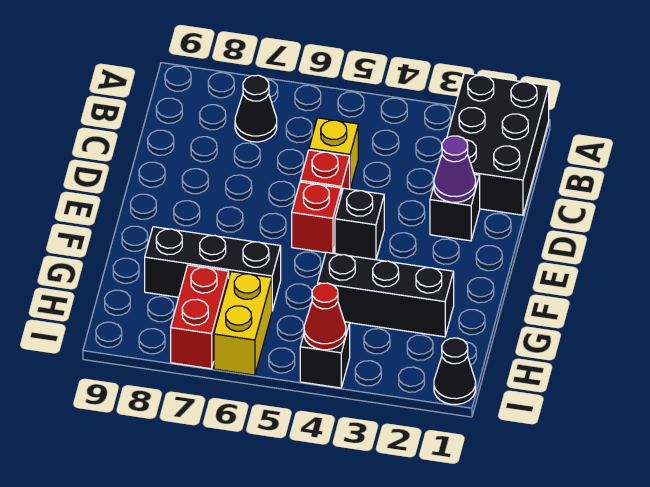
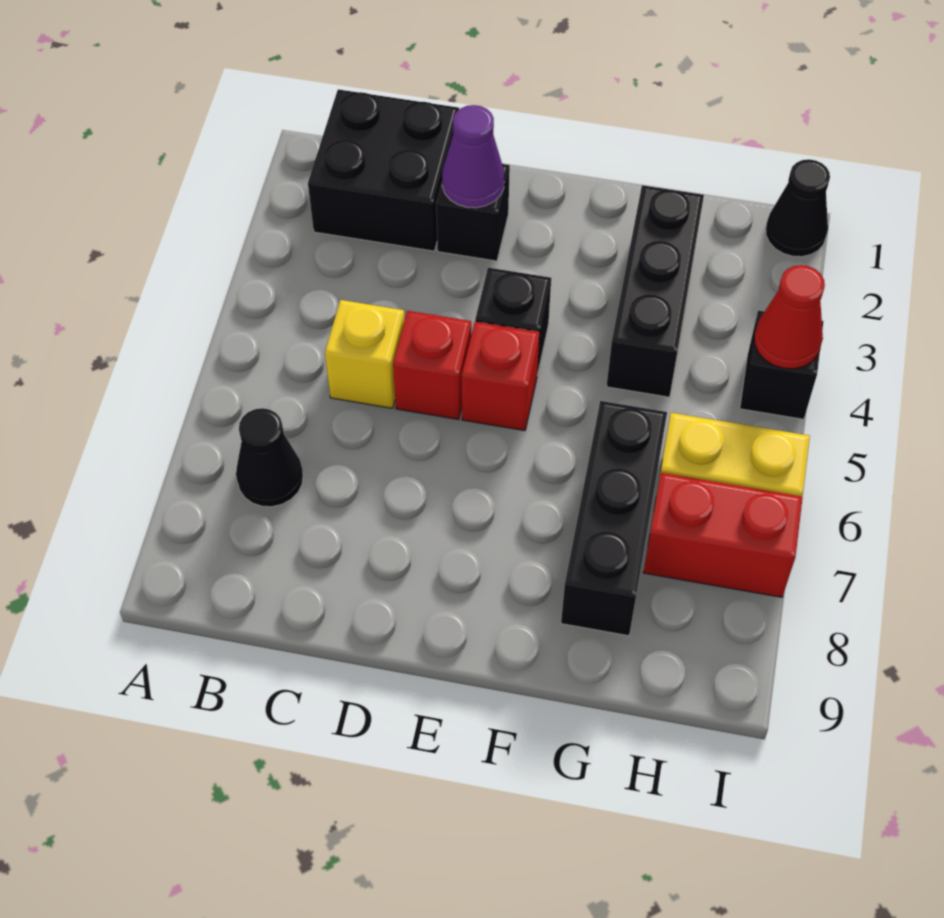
black 2x3 brick [447,73,549,215] -> black 2x2 brick [308,89,459,251]

